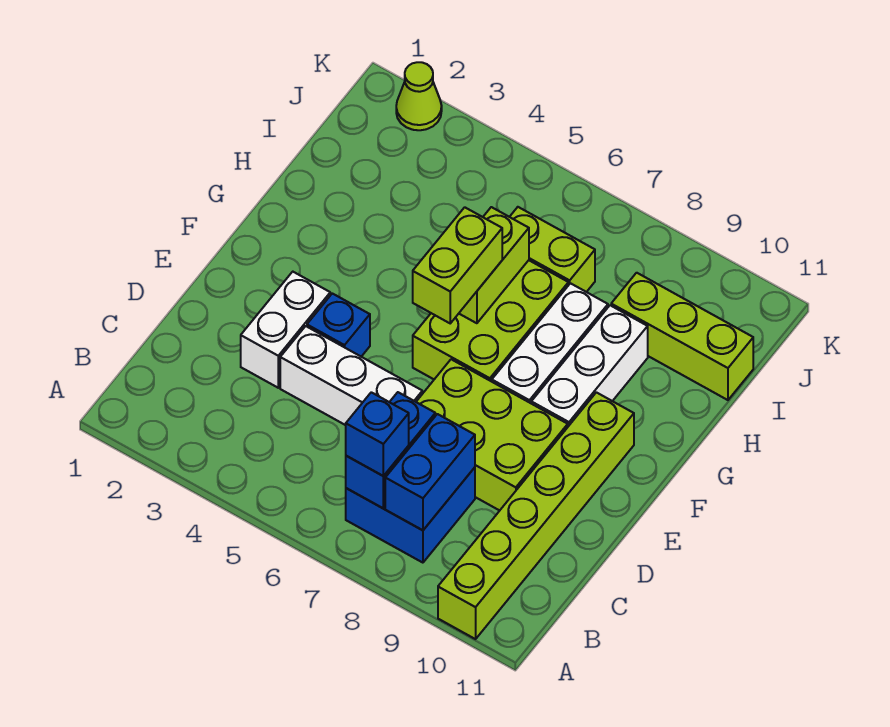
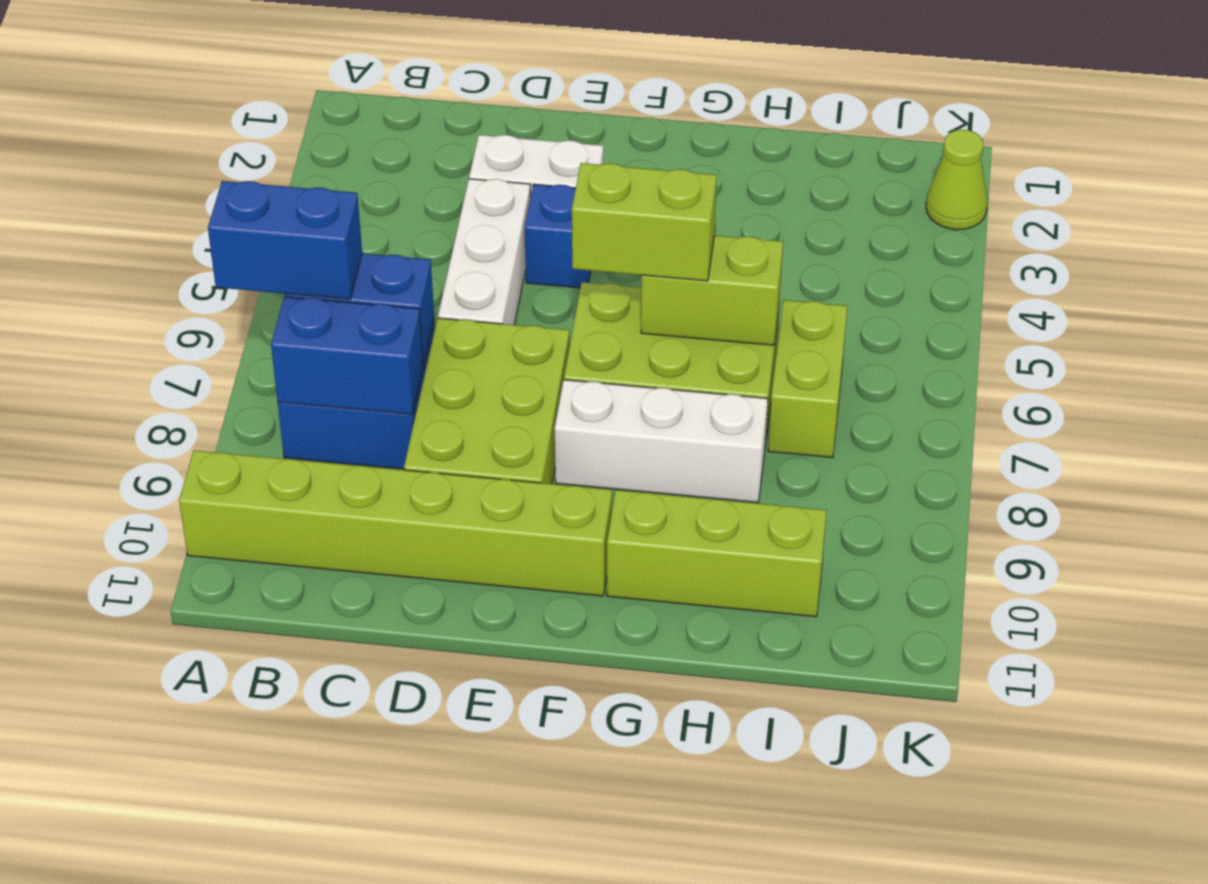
blue 1x1 brick [346,392,409,476] -> blue 1x2 brick [208,181,362,299]
white 1x3 brick [531,305,648,426] -> none
lime 1x3 brick [611,273,753,400] -> lime 1x3 brick turned to [607,490,827,617]

